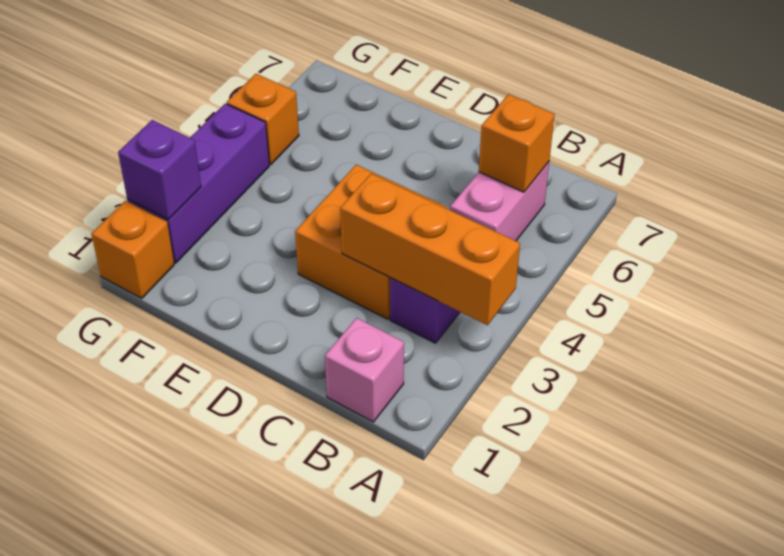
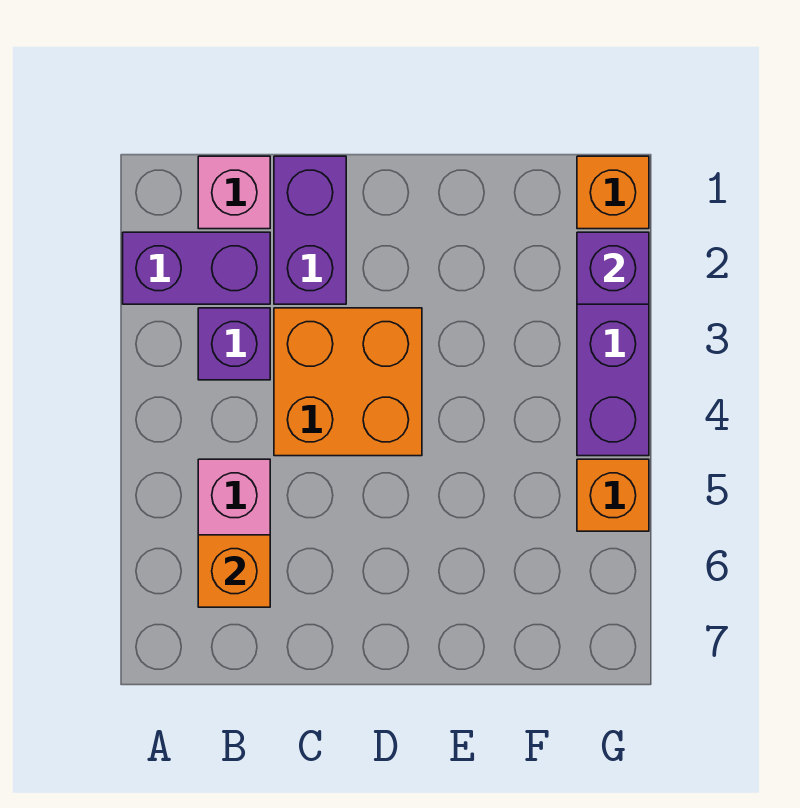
none -> purple 1x2 brick [123,232,270,304]
orange 1x3 brick [340,174,520,325] -> none
none -> purple 1x2 brick [274,156,346,304]

